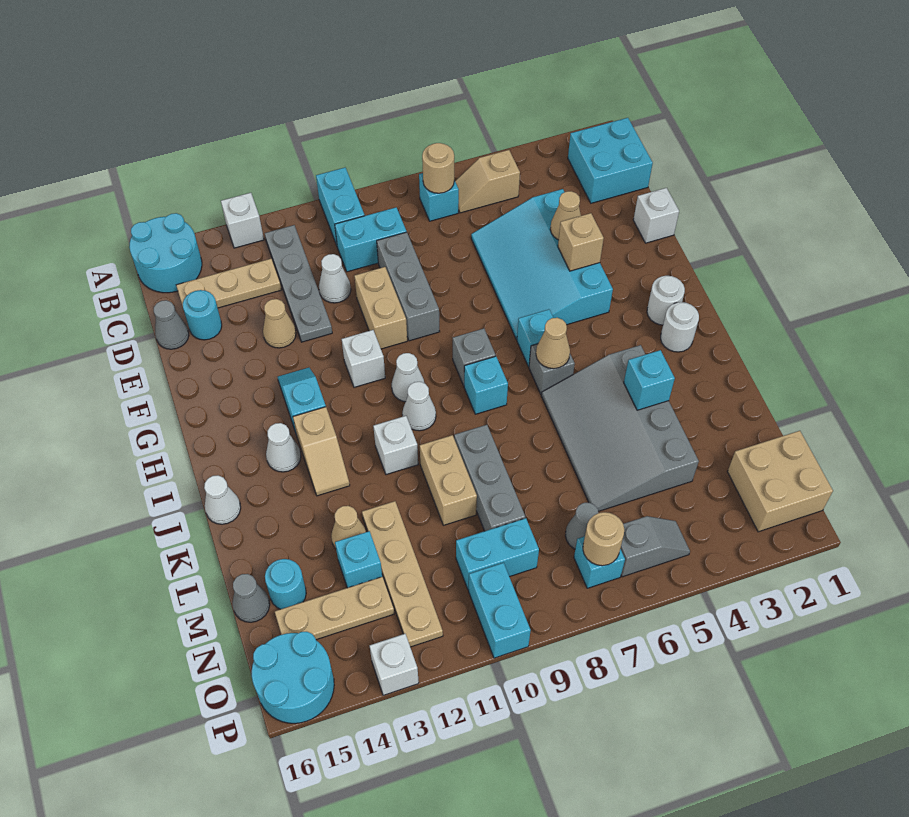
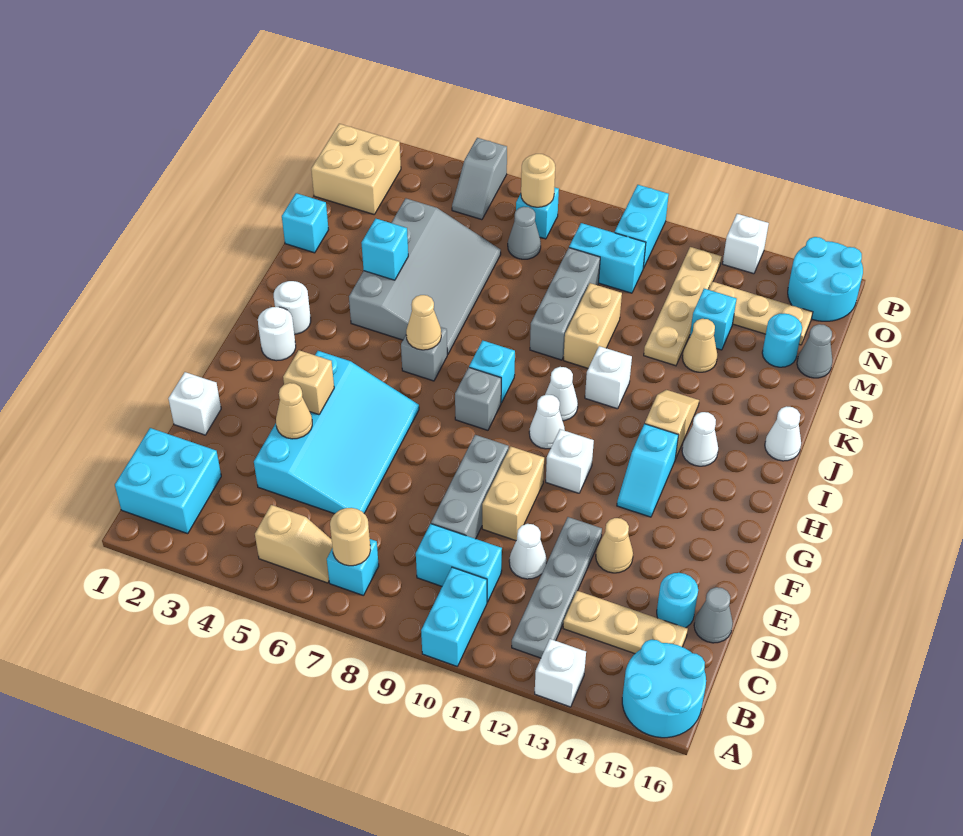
cyan 1x1 brick [517,309,553,367] -> cyan 1x1 brick moved to [282,193,329,253]
grey 1x2 slope [620,516,690,577] -> grey 1x2 slope turned to [452,138,507,220]

